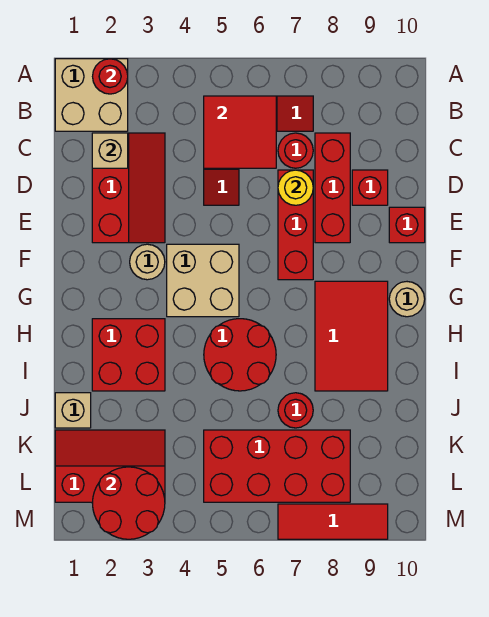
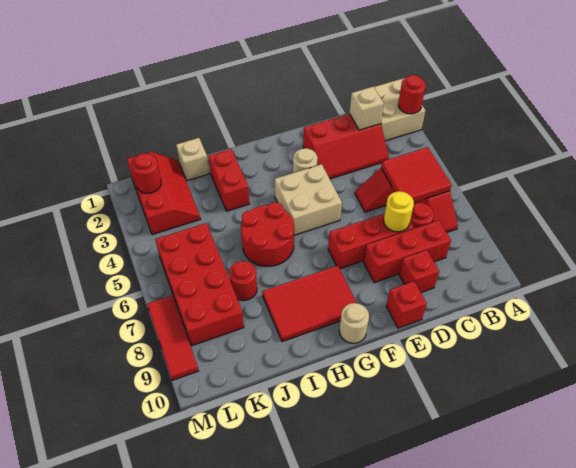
red 2x2 brick [92,319,165,391] -> red 1x2 brick [208,149,249,211]
red 2x2 round brick [92,467,165,539] -> red 1x1 round brick [131,154,161,193]

